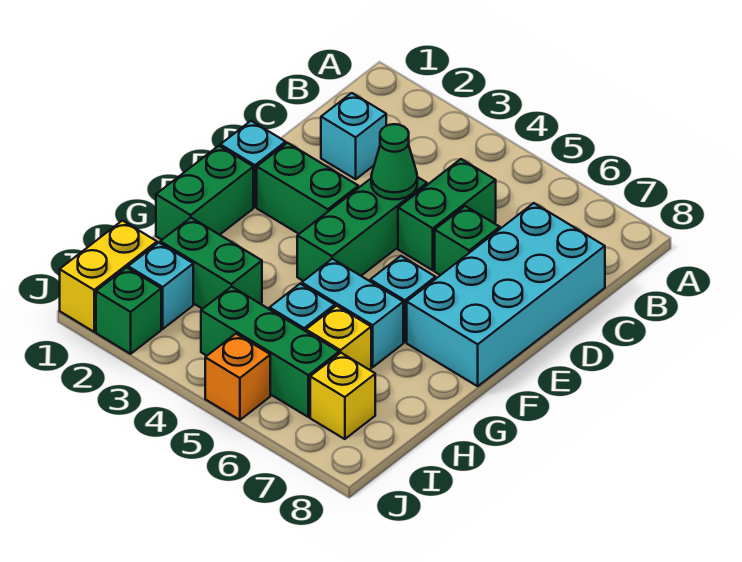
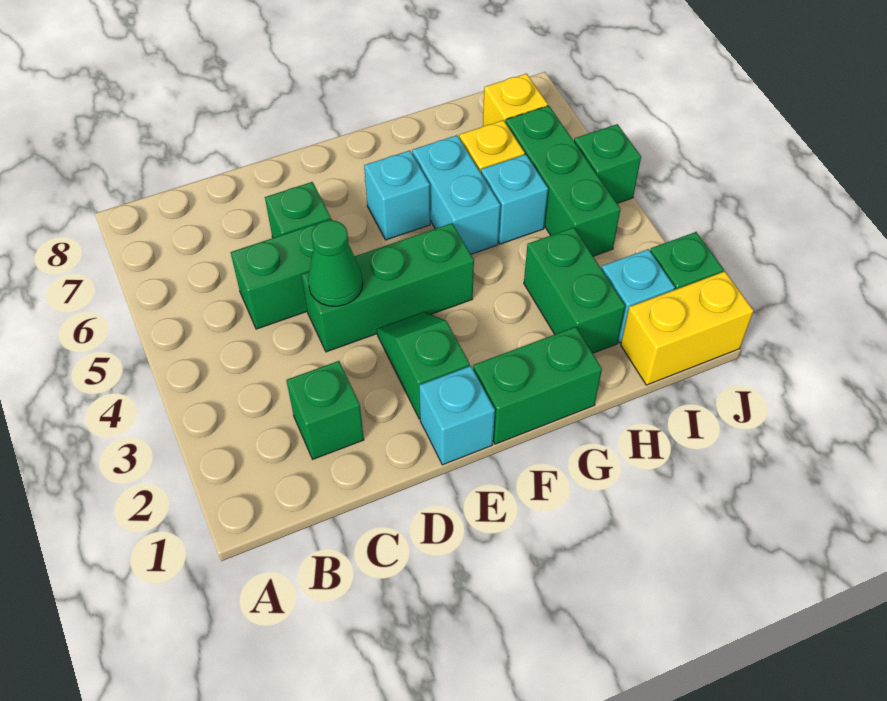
cyan 1x1 brick [321,93,386,179] -> green 1x1 brick [286,361,364,459]
cyan 2x4 brick [407,203,605,386] -> none
green 1x2 brick [257,143,358,234] -> green 1x2 slope [377,312,470,419]
orange 1x1 brick [205,334,270,420] -> green 1x1 brick [574,124,641,203]

